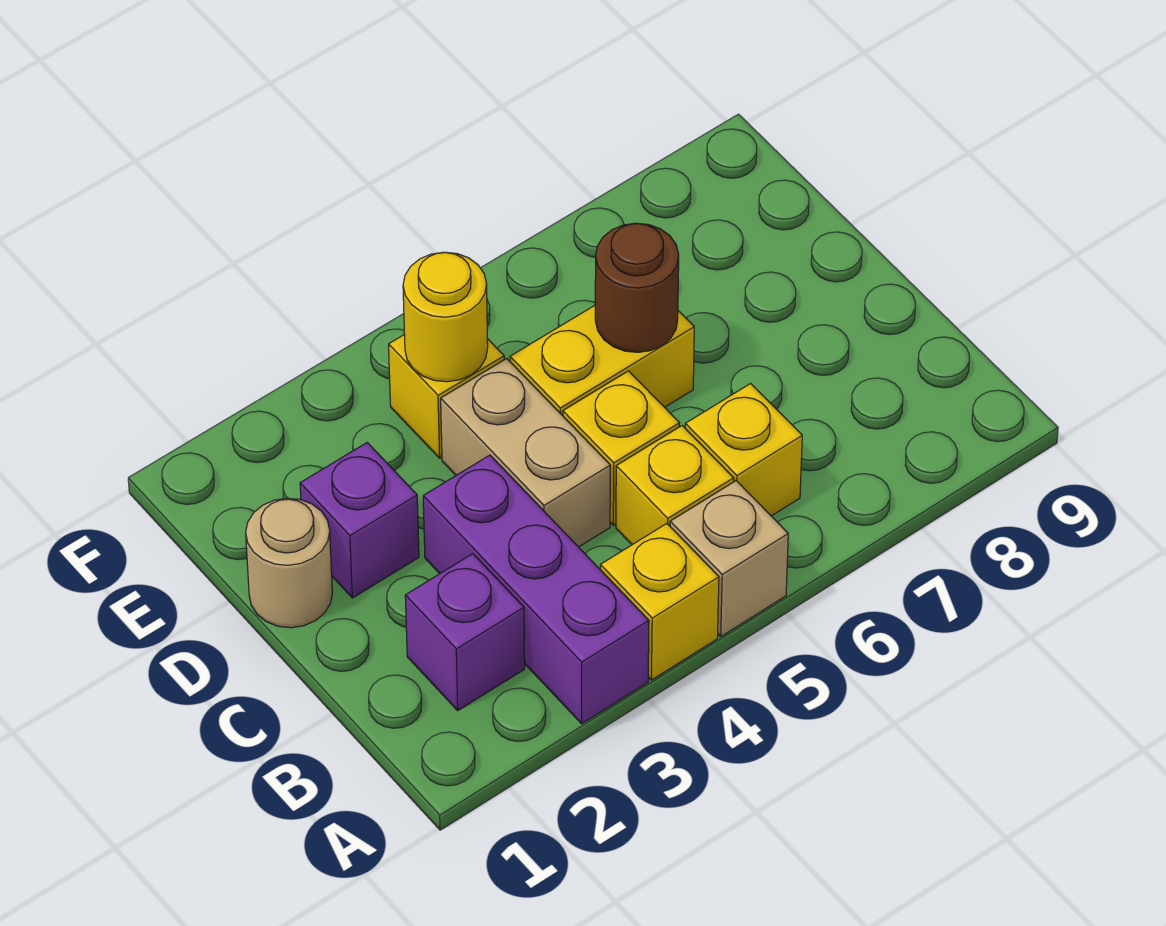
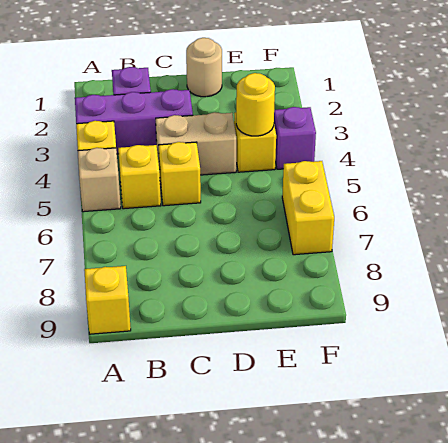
yellow 1x1 brick [685,384,802,516] -> yellow 1x1 brick moved to [84,266,131,334]
purple 1x1 brick [300,443,419,598] -> purple 1x1 brick moved to [274,107,316,169]
yellow 1x2 brick [510,305,694,416] -> yellow 1x2 brick moved to [282,161,334,255]
brown 1x1 round brick [595,223,679,352] -> none

